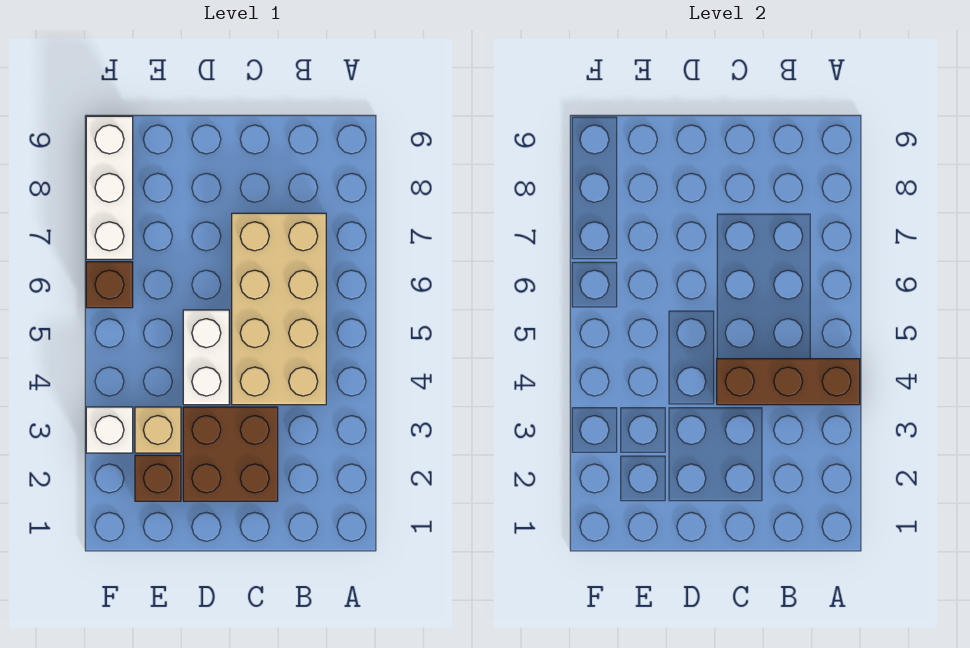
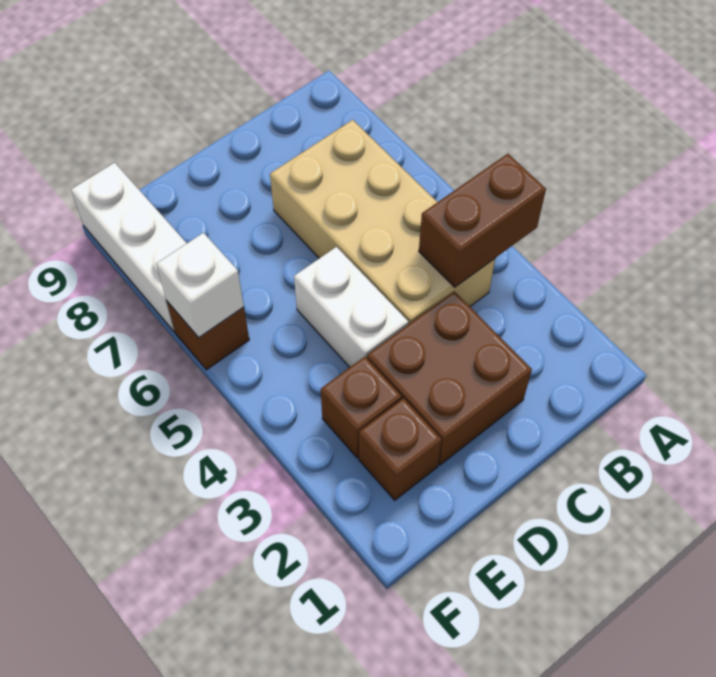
brown 1x3 brick [717,359,860,405] -> brown 1x2 brick [419,154,546,287]
tan 1x1 brick [135,407,181,453] -> brown 1x1 brick [321,357,402,458]
white 1x1 brick [86,407,133,453] -> white 1x1 brick moved to [156,233,244,338]

